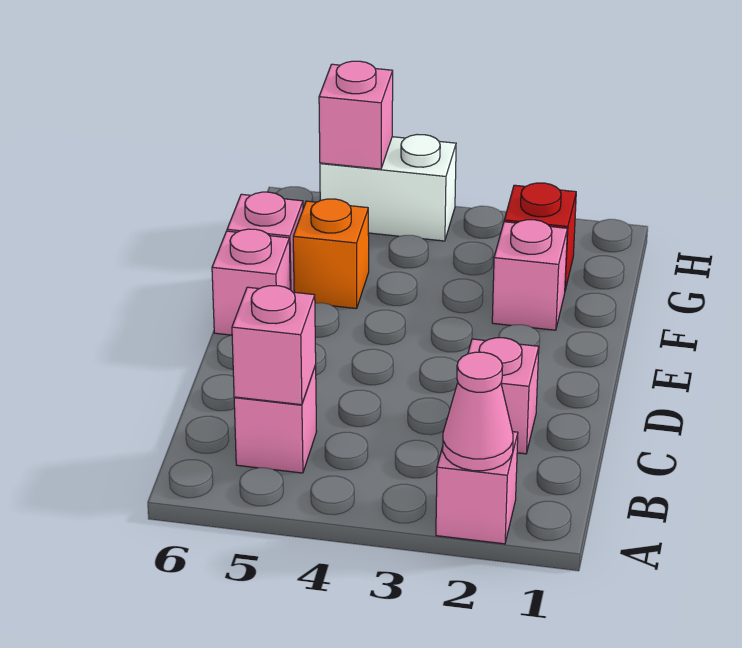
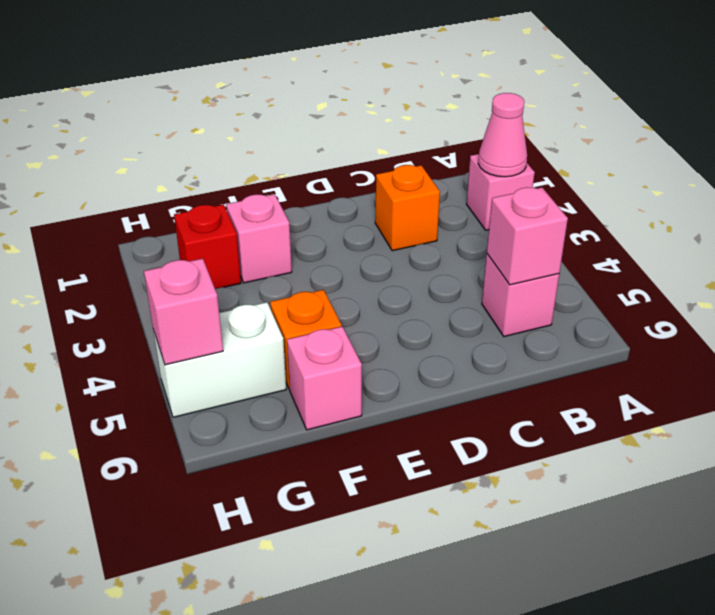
pink 1x1 brick [468,338,539,454] -> orange 1x1 brick [375,165,440,251]
pink 1x1 brick [212,229,290,335] -> none
white 1x2 brick [320,134,456,241] -> white 1x2 brick turned to [153,302,286,417]

